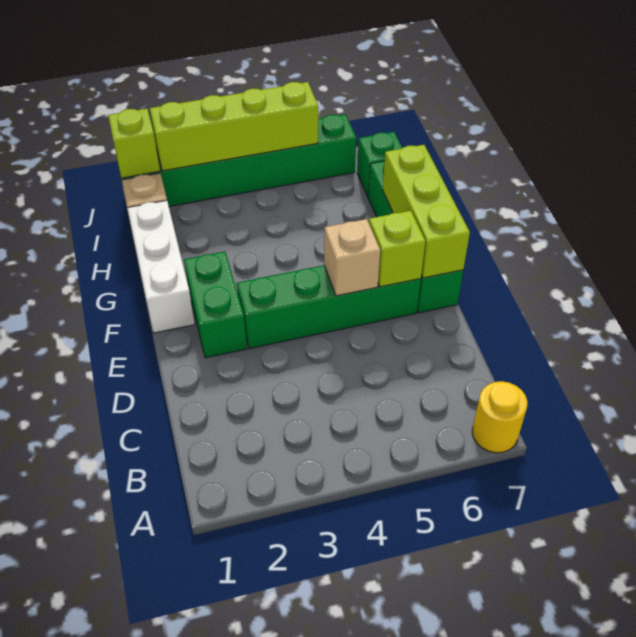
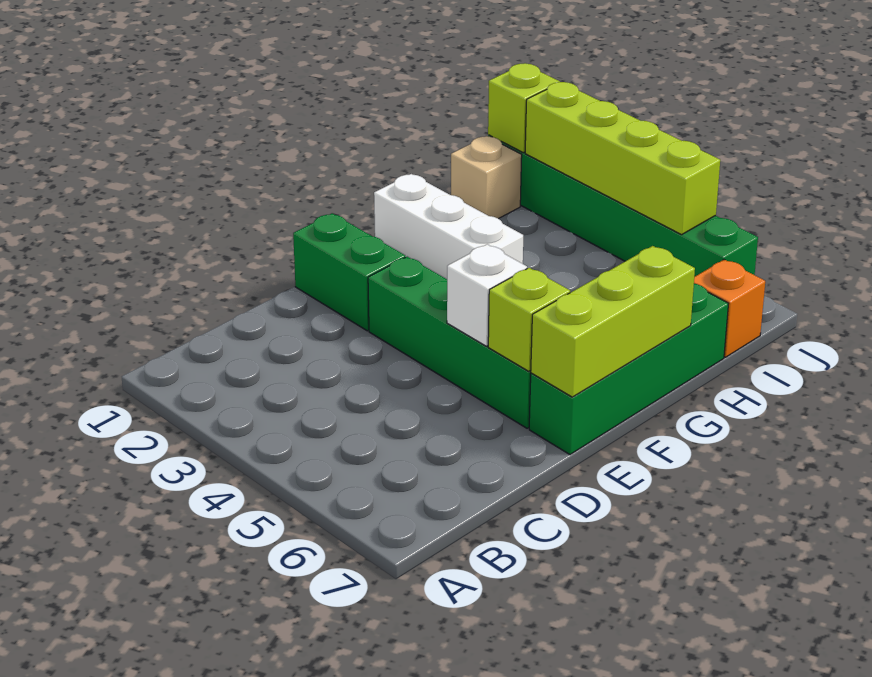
yellow 1x1 round brick [472,381,527,453] -> none
green 1x2 brick [184,251,247,358] -> green 1x2 brick turned to [293,213,405,331]
tan 1x1 brick [324,219,380,296] -> white 1x1 brick [447,244,527,346]
white 1x3 brick [127,200,195,333] -> white 1x3 brick turned to [374,174,523,279]
green 1x1 brick [357,132,402,197] -> orange 1x1 brick [694,260,765,357]

